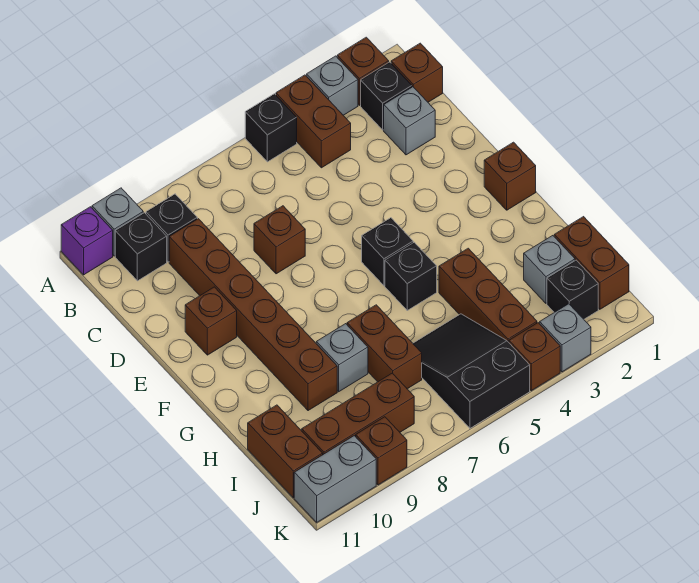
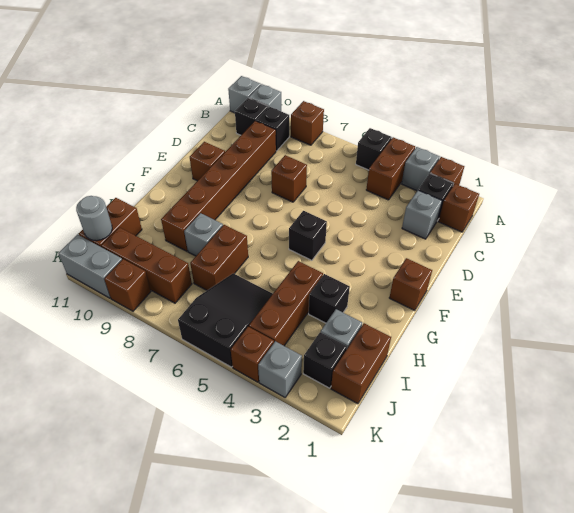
none -> brown 1x1 brick [291,101,324,145]
purple 1x1 brick [61,207,113,275] -> grey 1x1 brick [228,76,261,113]
black 1x1 brick [385,242,437,310] -> black 1x1 brick moved to [309,274,350,323]
none -> grey 1x1 round brick [76,196,112,241]

